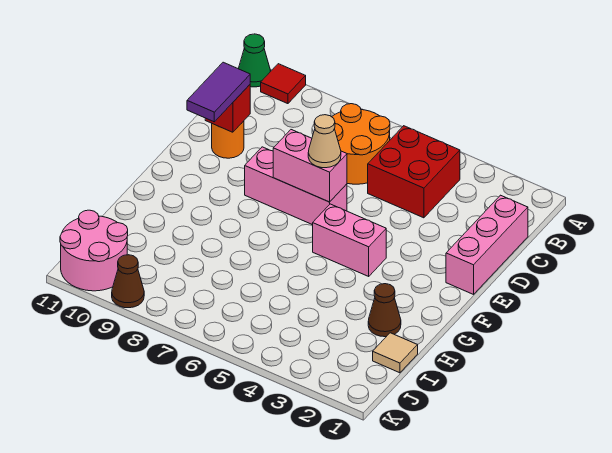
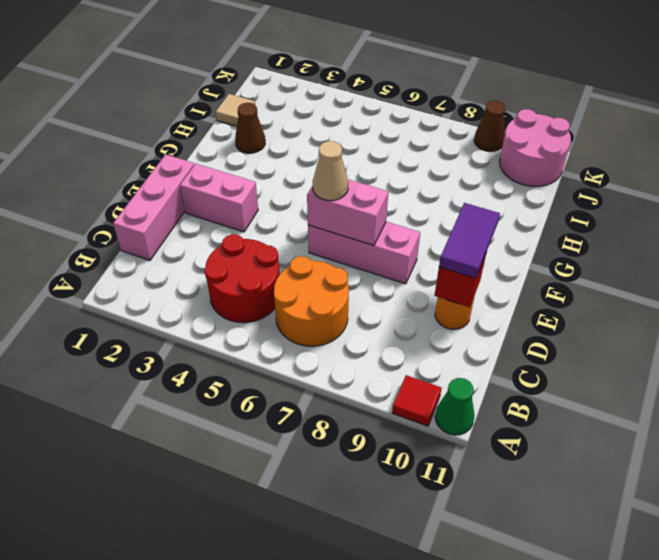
red 2x2 brick [368,126,460,218] -> red 2x2 round brick [204,234,280,323]
pink 1x2 brick [313,204,386,276] -> pink 1x2 brick moved to [180,164,258,232]

